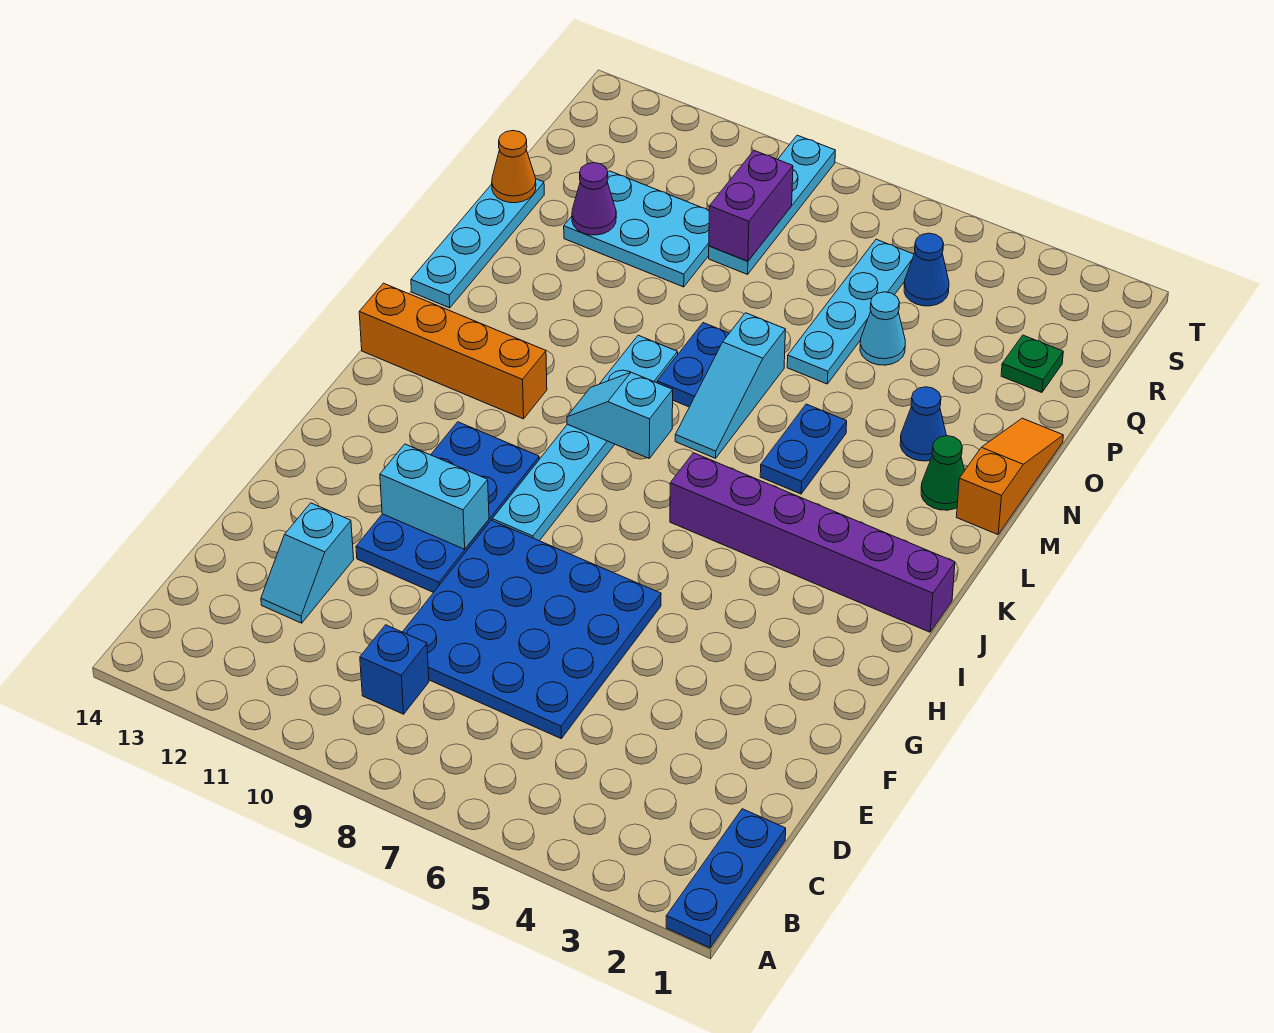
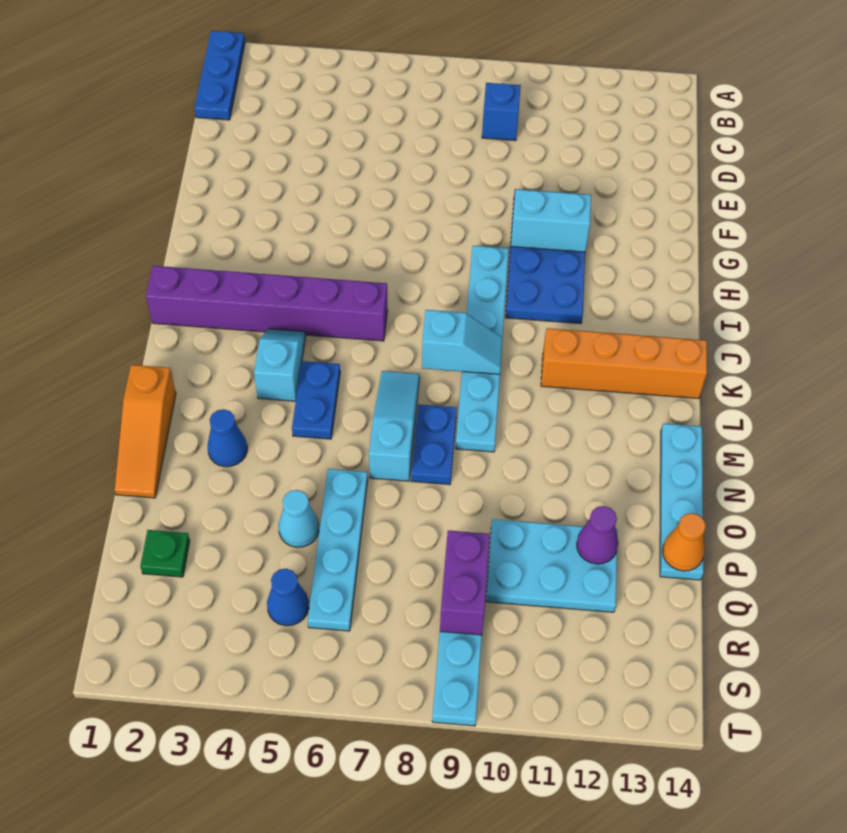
blue 4x4 plate [403,520,661,738] -> none
cyan 1x2 slope [261,503,354,623] -> cyan 1x2 slope moved to [254,329,306,401]
green 1x1 cone [921,436,965,510] -> none

